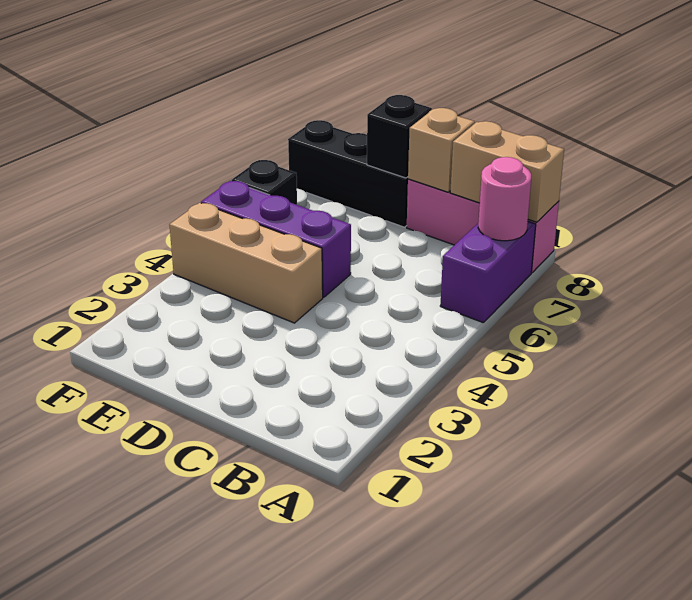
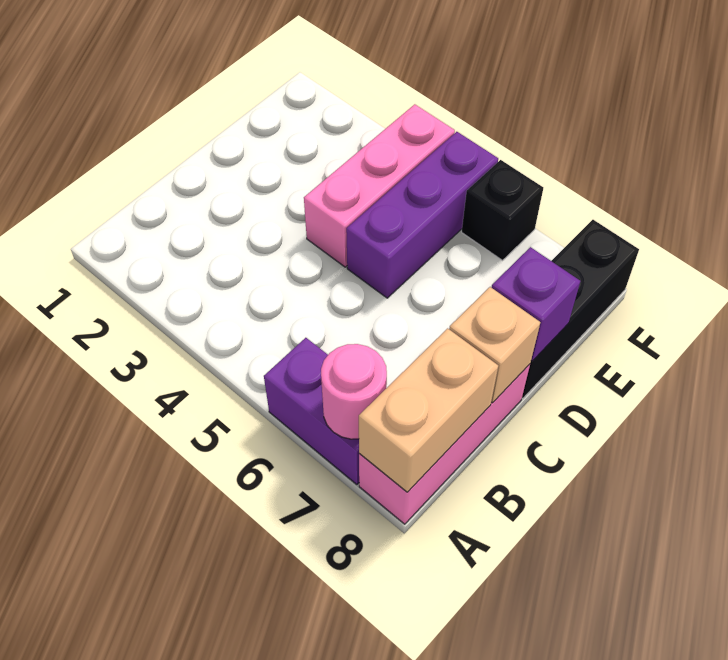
tan 1x3 brick [169,203,323,323] -> pink 1x3 brick [304,104,455,267]
black 1x1 brick [367,95,432,178] -> purple 1x1 brick [491,247,580,361]

